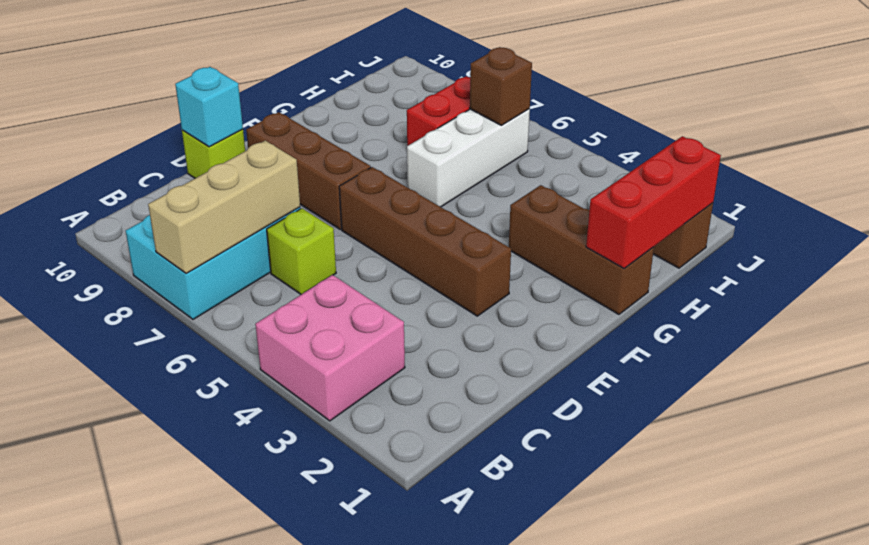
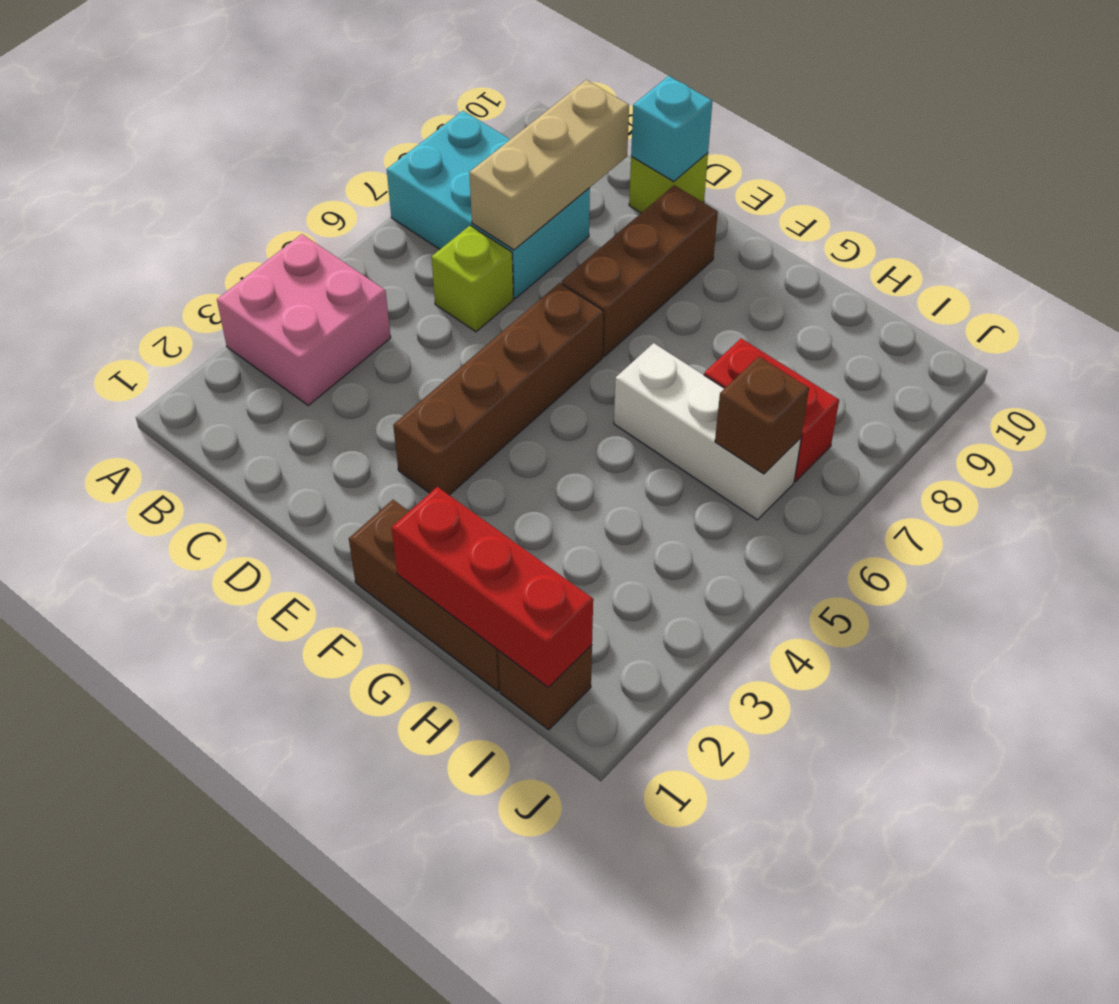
tan 1x3 brick [148,140,300,273] -> tan 1x3 brick turned to [469,80,629,250]
brown 1x3 brick [509,185,654,314] -> brown 1x3 brick turned to [349,500,500,691]

